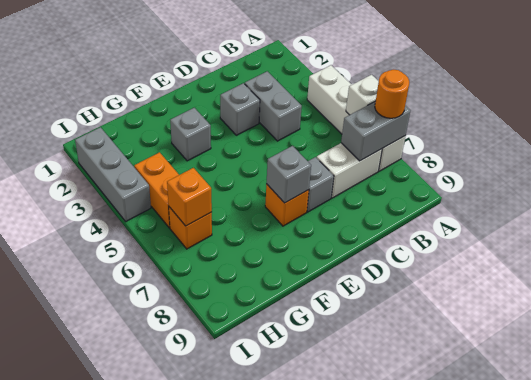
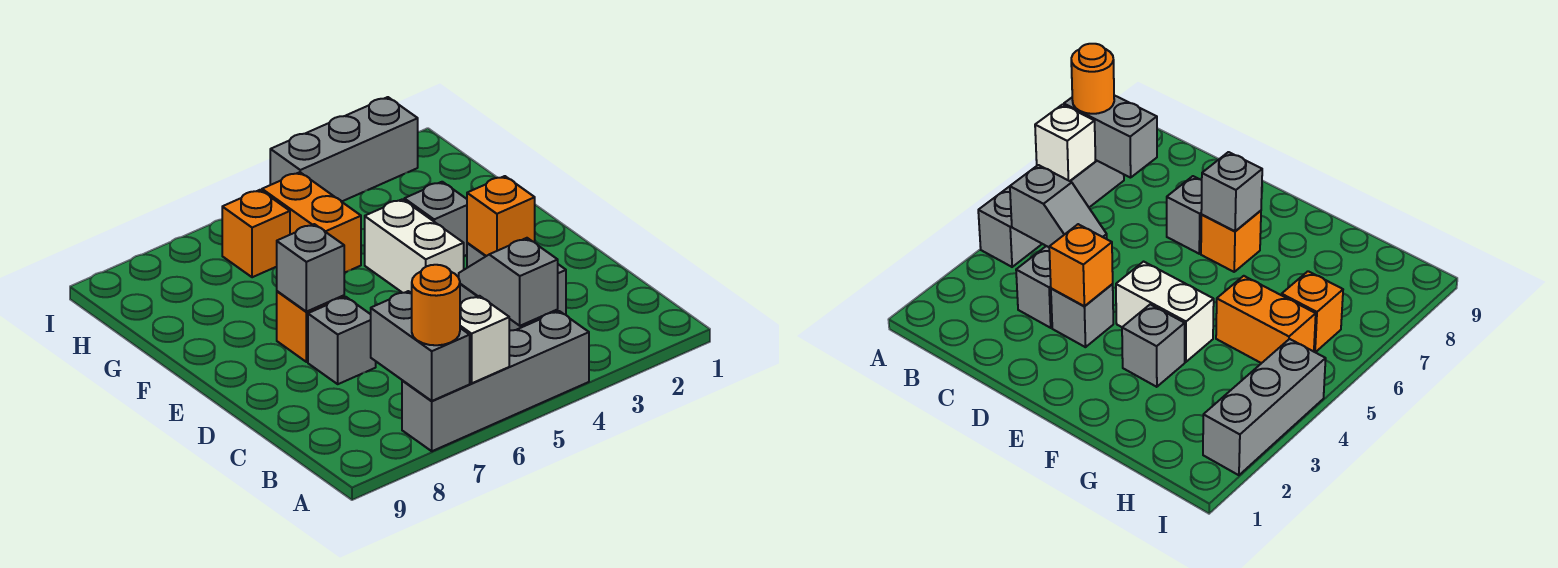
white 1x4 brick [307,65,406,171] -> grey 1x4 brick [402,311,589,451]
none -> grey 1x2 slope [459,238,558,326]
white 1x2 brick [317,143,382,198] -> white 1x2 brick moved to [365,199,464,293]
orange 1x2 brick [134,152,179,228] -> orange 1x2 brick turned to [262,172,361,273]
orange 1x1 brick [167,168,212,226] -> orange 1x1 brick moved to [467,176,535,256]

